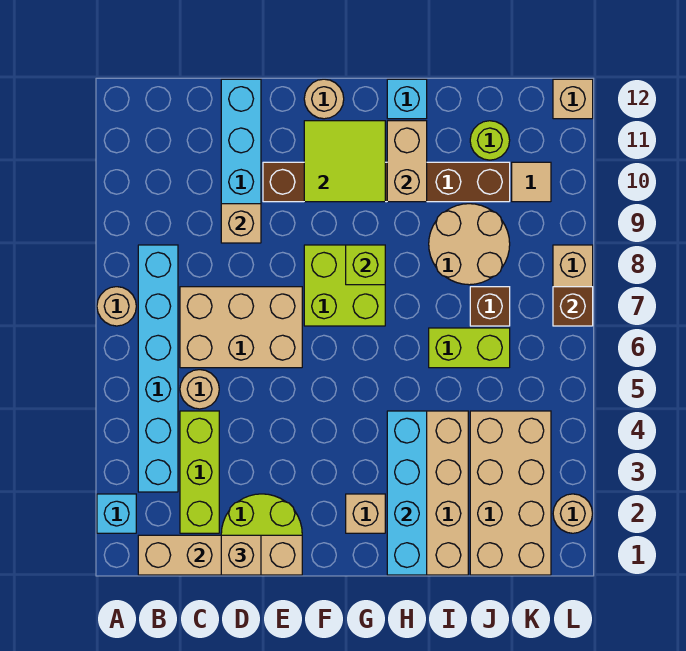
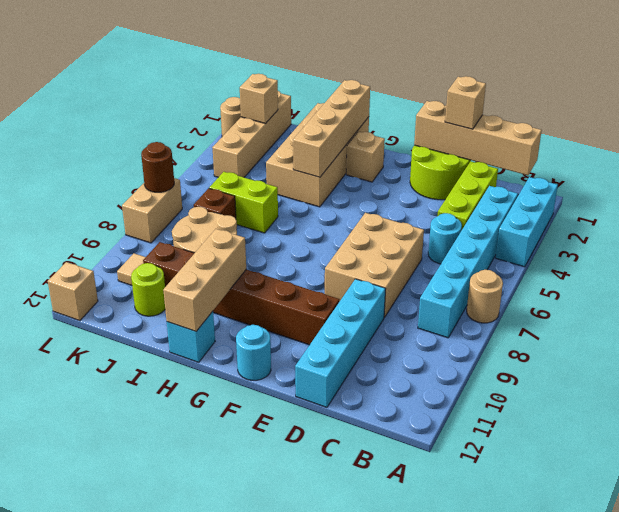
cyan 1x1 brick [97,494,136,533] -> cyan 1x3 brick [496,177,558,267]
tan 1x1 round brick [180,370,219,409] -> cyan 1x1 round brick [428,213,462,264]
tan 2x3 brick [180,287,302,368] -> tan 2x3 brick turned to [325,213,424,317]
tan 1x1 brick [221,204,261,243] -> tan 1x1 brick moved to [240,74,278,123]
lime 2x2 brick [304,245,385,326] -> none
lime 2x2 tile [304,121,385,202] -> none
tan 1x1 round brick [304,79,344,119] -> cyan 1x1 round brick [236,325,271,380]
lime 1x1 brick [346,245,385,285] -> none
cyan 1x4 brick [387,411,427,575] -> tan 1x4 brick [293,80,370,177]
tan 1x2 brick [387,121,427,202] -> tan 1x3 brick [163,229,246,331]
tan 2x4 brick [470,411,551,575] -> tan 1x4 brick [212,91,291,177]
brown 1x1 brick [553,287,593,326] -> brown 1x1 round brick [141,142,174,192]

